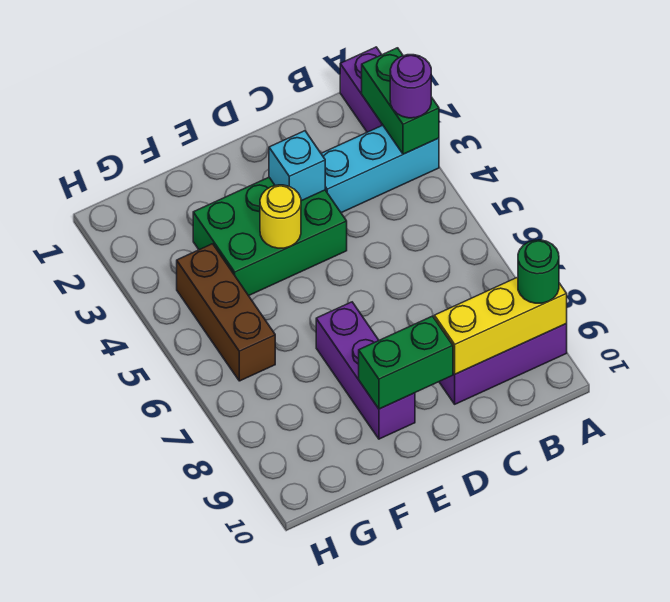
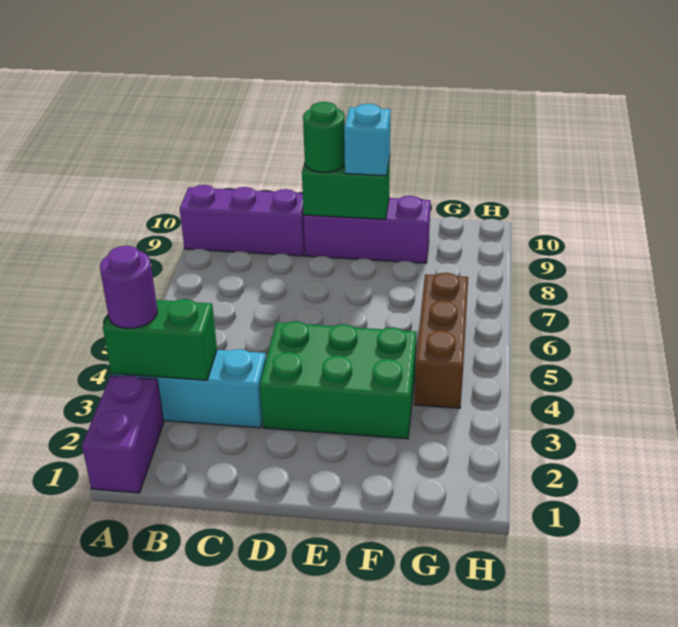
green 1x2 brick [362,48,439,154] -> green 1x2 brick turned to [103,299,217,380]
yellow 1x3 brick [434,277,567,374] -> none
green 1x1 round brick [518,240,559,303] -> green 1x1 round brick moved to [303,102,345,172]
cyan 1x1 brick [269,131,325,201] -> cyan 1x1 brick moved to [344,104,391,176]
yellow 1x1 round brick [260,185,301,248] -> none
purple 1x3 brick [316,302,415,439] -> purple 1x3 brick turned to [304,196,431,263]

